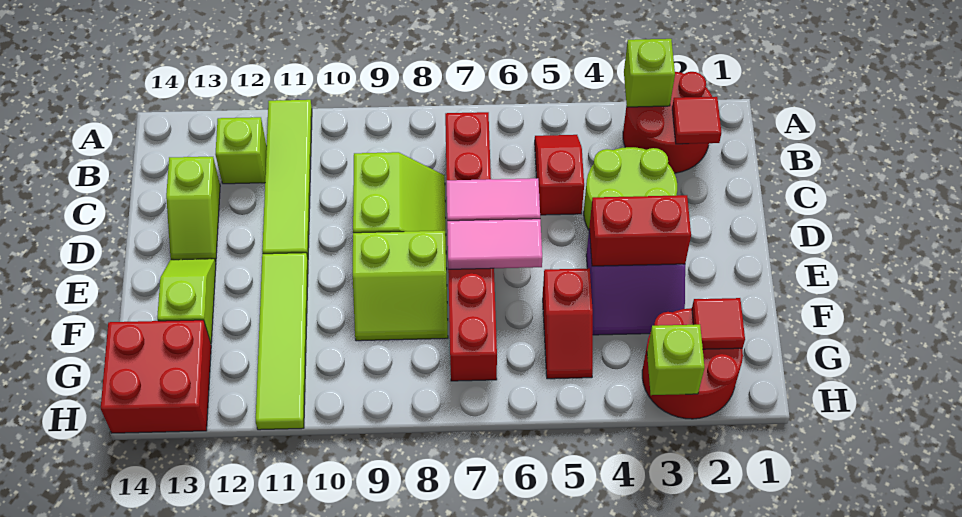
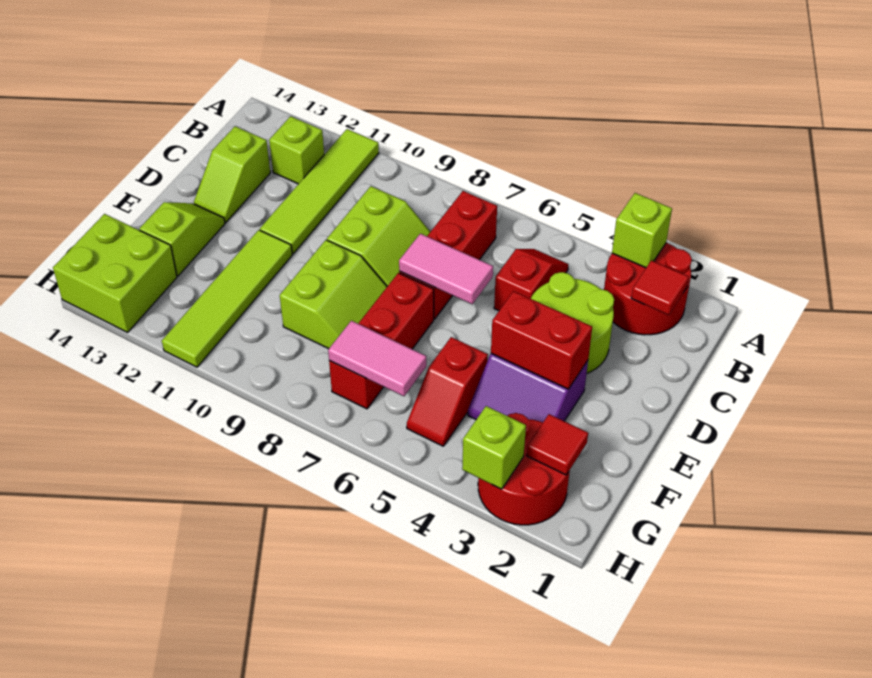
pink 1x2 tile [447,219,542,269] -> pink 1x2 tile moved to [328,321,426,396]
lime 2x2 slope [353,231,448,341] -> lime 2x2 slope turned to [280,240,387,349]
red 2x2 brick [101,320,211,433] -> lime 2x2 brick [53,214,177,332]

